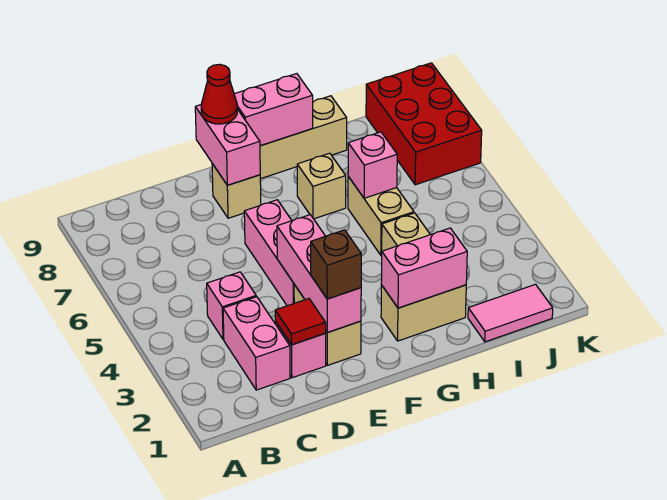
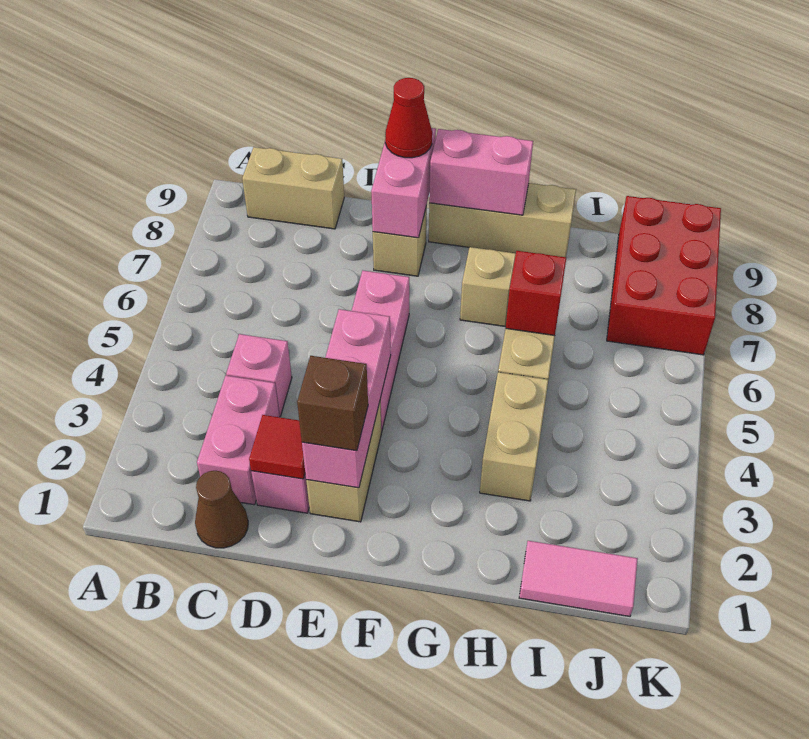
none -> brown 1x1 cone [195,471,248,548]
tan 1x2 brick [381,285,466,341] -> tan 1x2 brick moved to [242,147,344,229]
pink 1x2 brick [381,228,467,308] -> none
pink 1x1 brick [348,132,397,198] -> red 1x1 brick [506,251,566,335]

